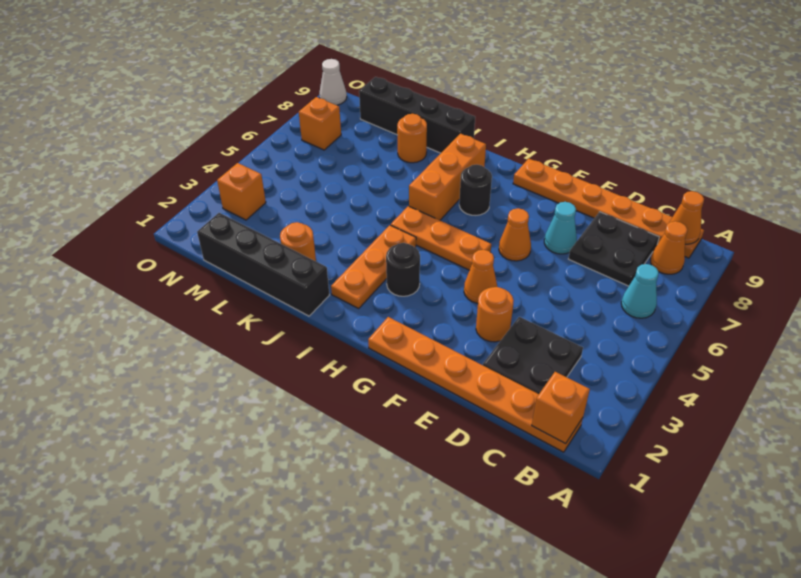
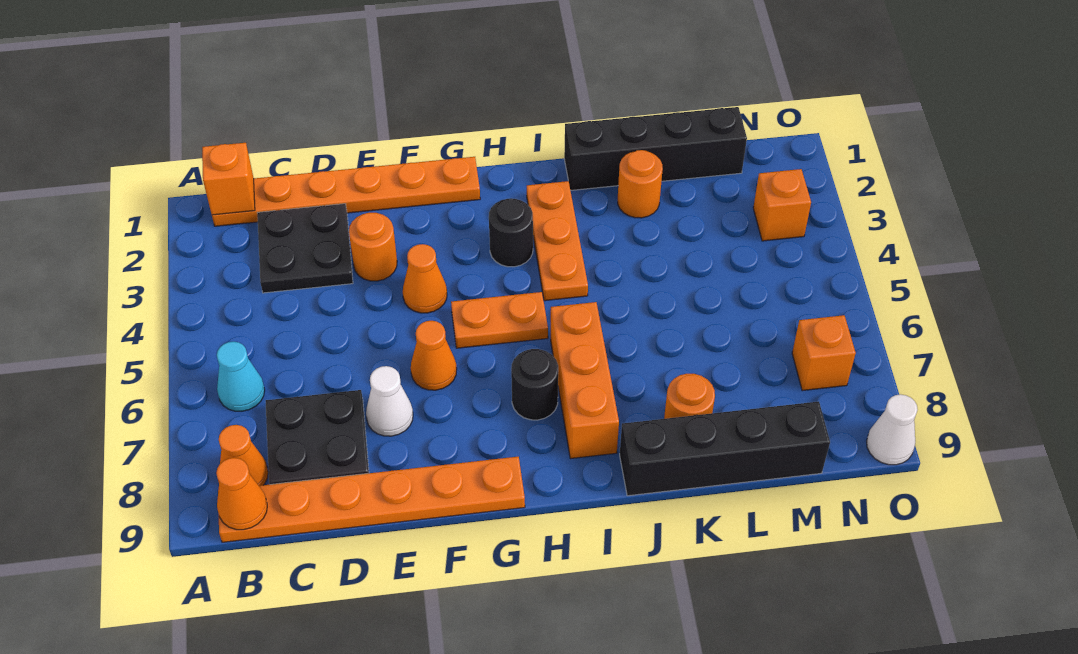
cyan 1x1 cone [544,202,577,254] -> white 1x1 cone [366,366,413,436]
orange 1x3 plate [391,206,491,270] -> orange 1x2 plate [451,292,548,348]

